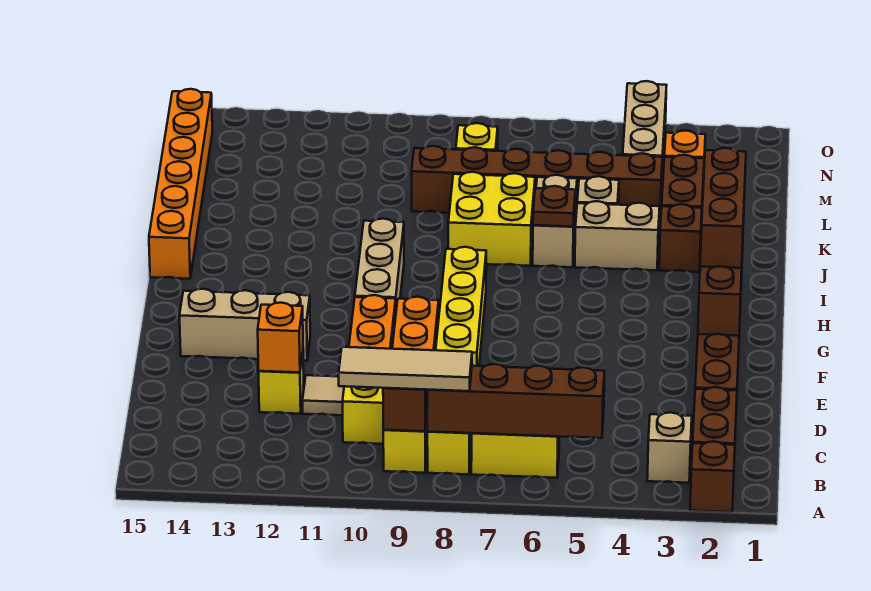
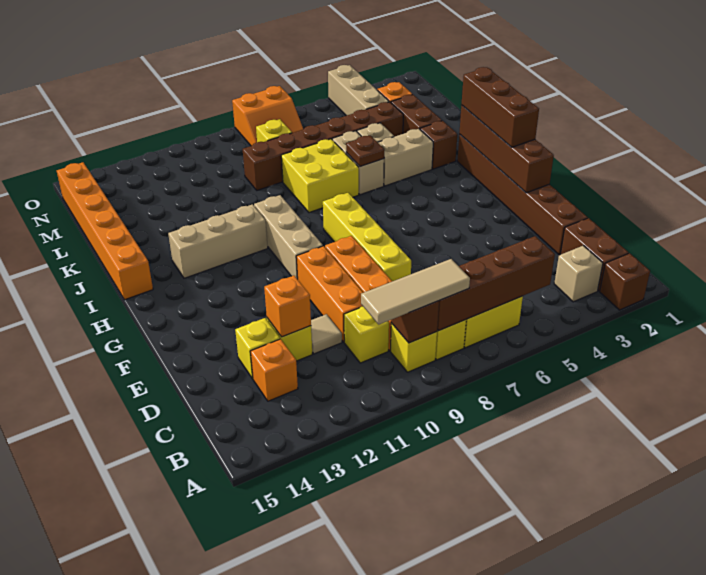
none -> orange 1x1 brick [250,339,298,401]
none -> yellow 1x1 brick [235,318,280,379]
tan 1x3 brick [180,289,310,361] -> tan 1x3 brick moved to [168,204,268,278]
none -> orange 2x2 slope [232,86,303,146]

